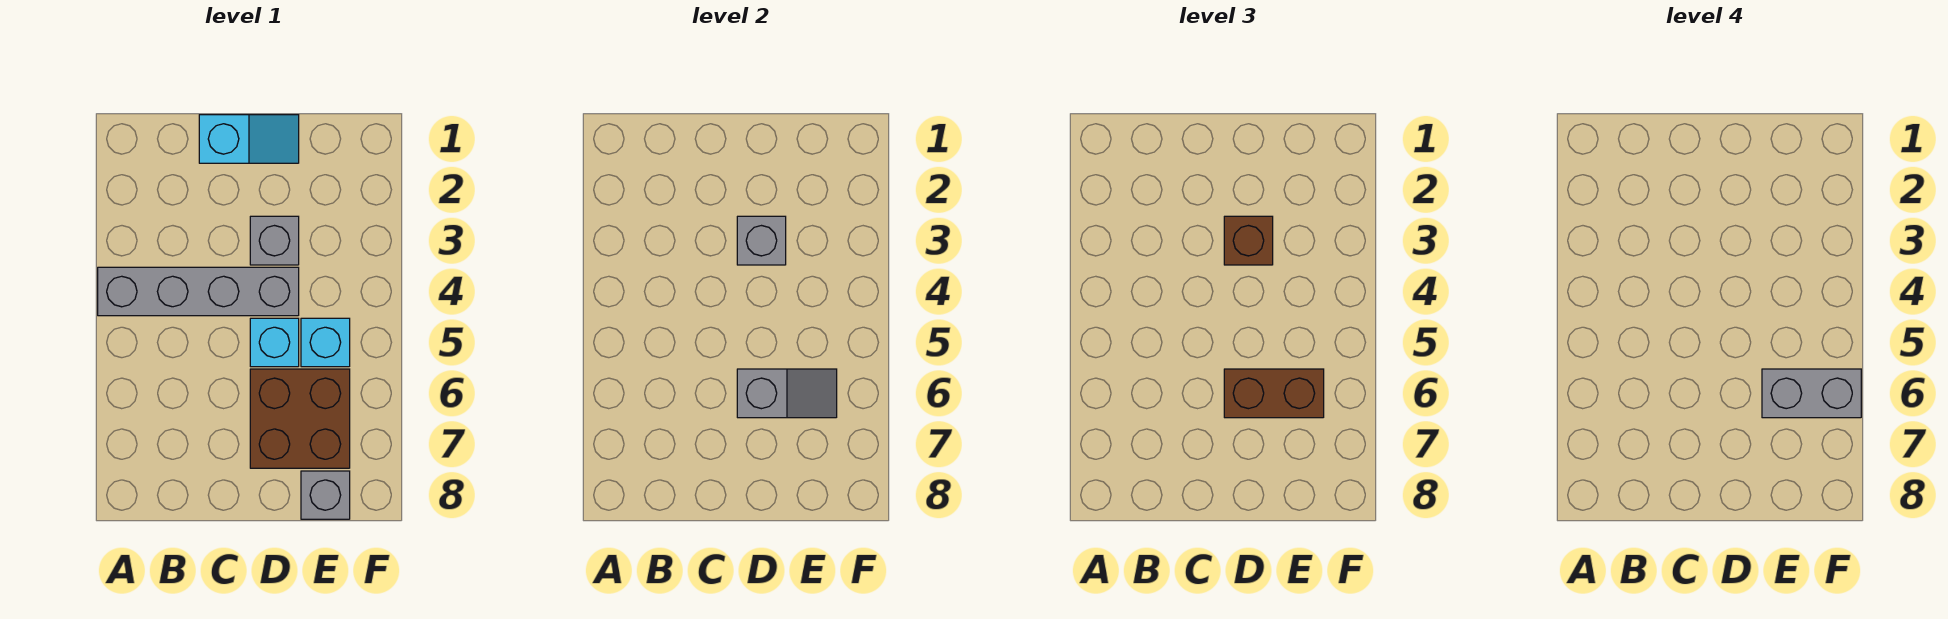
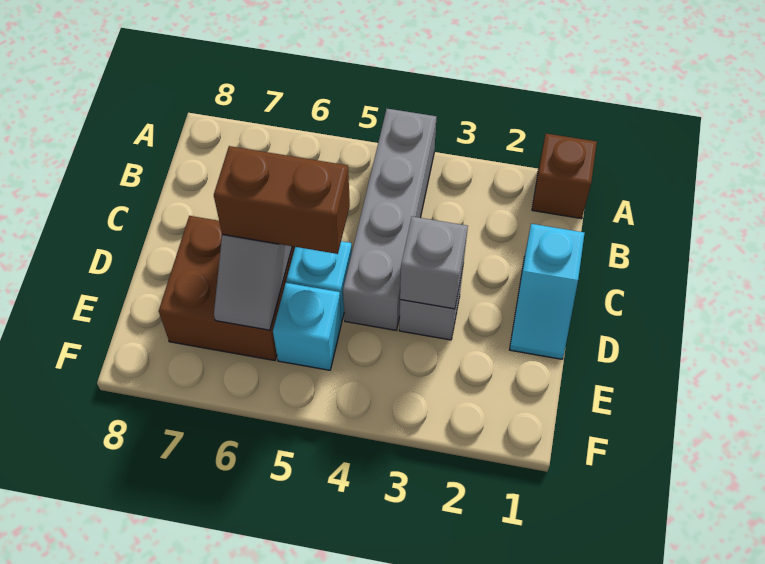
brown 1x1 brick [1224,216,1273,265] -> brown 1x1 brick moved to [532,134,597,219]
brown 1x2 brick [1224,369,1324,418] -> brown 1x2 brick turned to [214,146,350,254]
grey 1x2 brick [1762,369,1861,418] -> none
grey 1x1 brick [301,471,350,519] -> none

